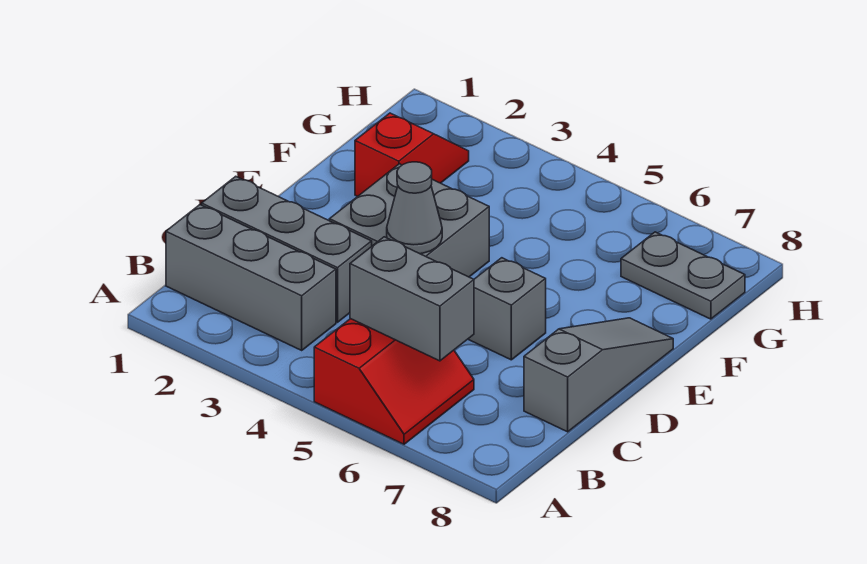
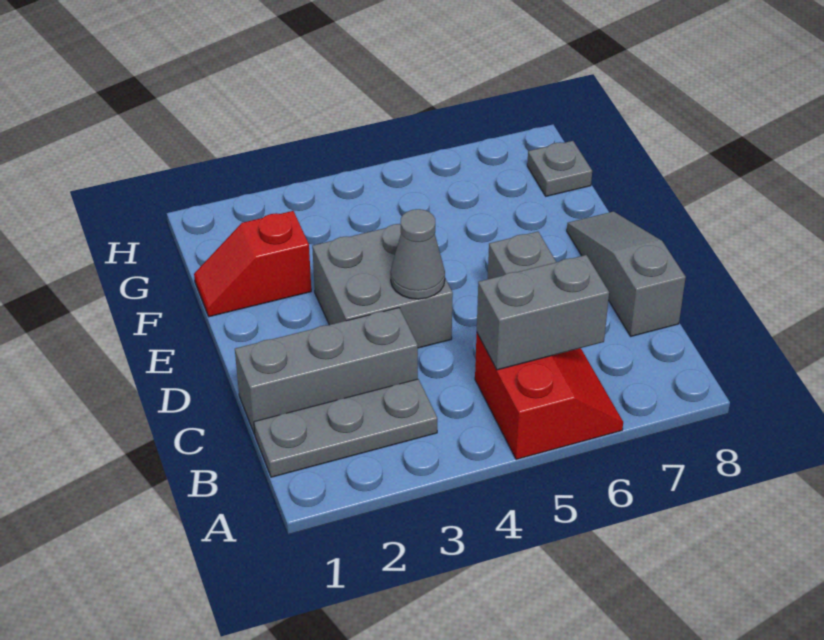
grey 1x3 brick [166,205,336,350] -> grey 1x3 plate [254,379,437,477]
red 1x2 slope [355,113,469,196] -> red 1x2 slope turned to [194,211,311,317]
grey 1x2 plate [621,232,745,319] -> grey 1x1 plate [527,141,592,196]

